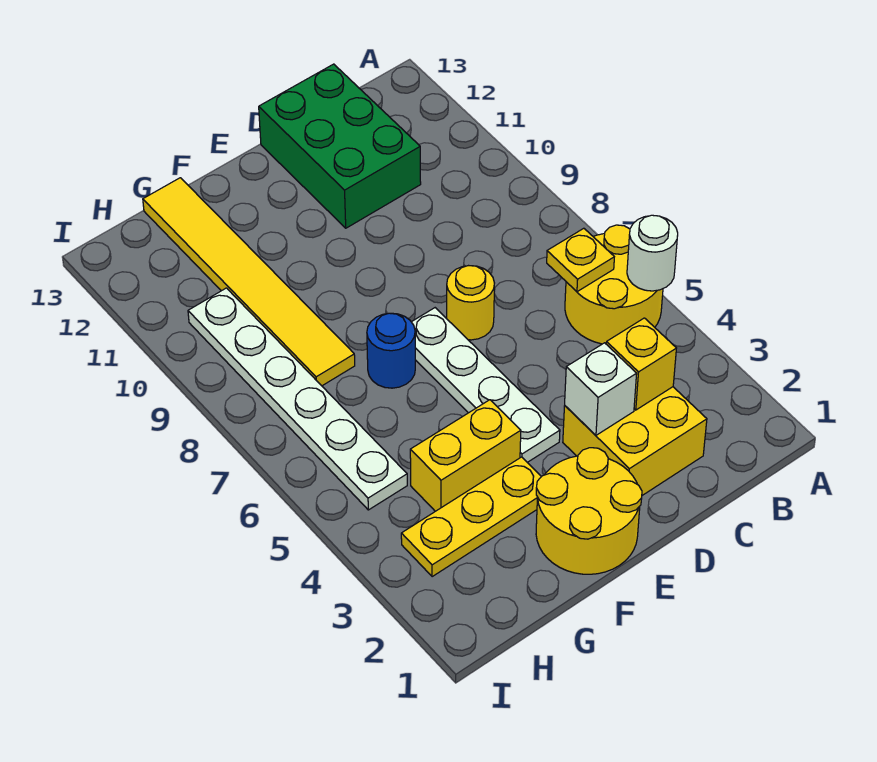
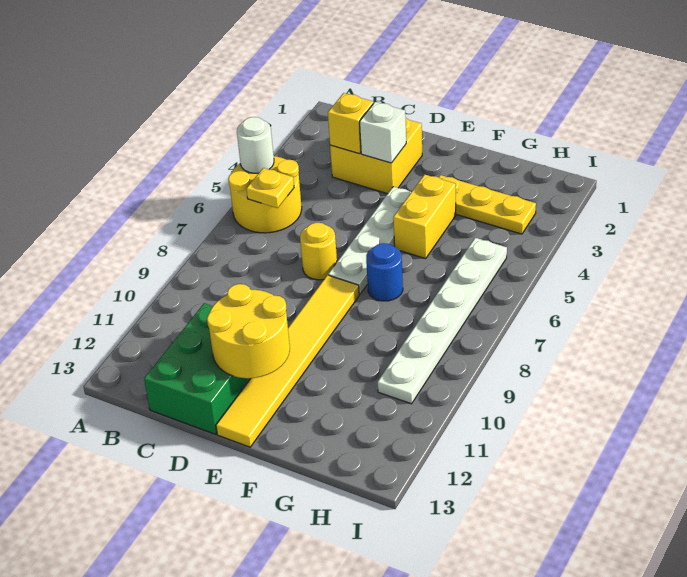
yellow 2x2 round brick [536,448,642,574] -> yellow 2x2 round brick moved to [207,284,290,378]
yellow 1x2 brick [410,400,521,511] -> yellow 1x2 brick turned to [393,174,456,259]
yellow 1x6 tile [143,178,355,386] -> yellow 1x6 tile moved to [216,275,359,447]

